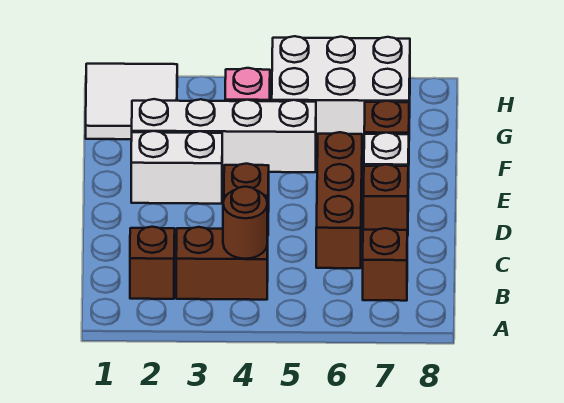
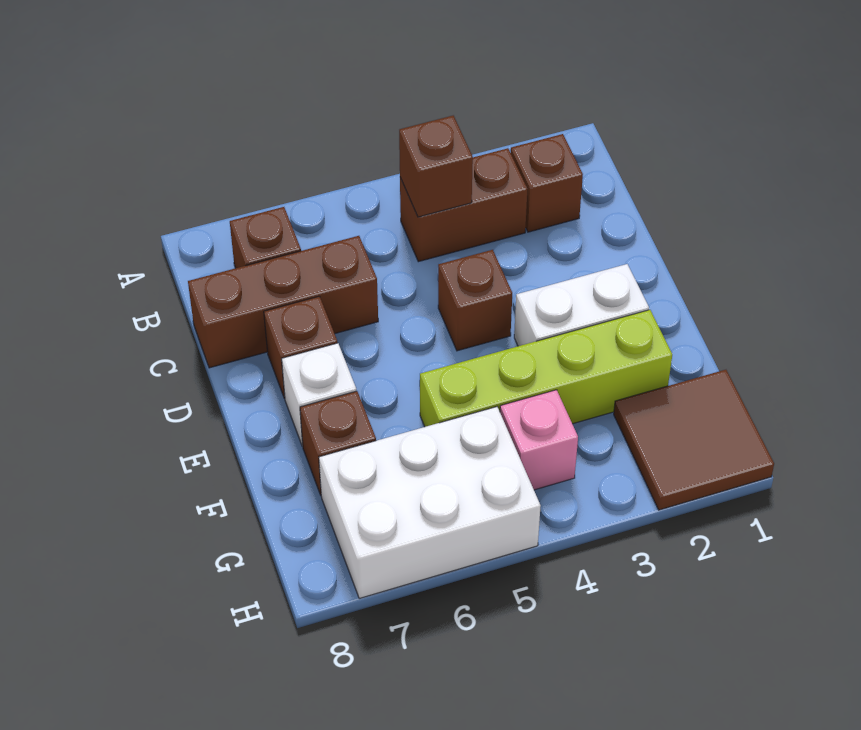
brown 1x1 round brick [223,187,267,259] -> brown 1x1 brick [399,116,473,217]
brown 1x3 brick [316,132,362,268] -> brown 1x3 brick turned to [188,236,378,368]
white 1x4 brick [132,99,316,172] -> lime 1x4 brick [420,310,672,427]
white 2x2 tile [86,64,177,139] -> brown 2x2 tile [614,370,774,510]

